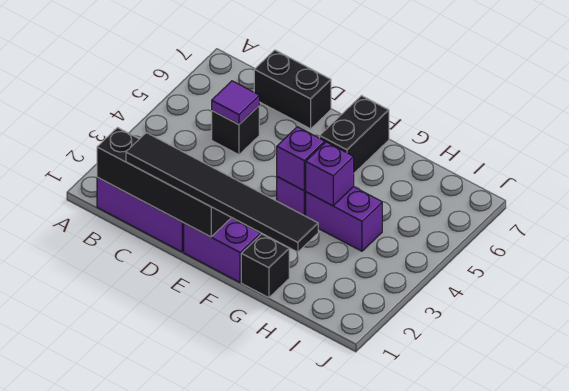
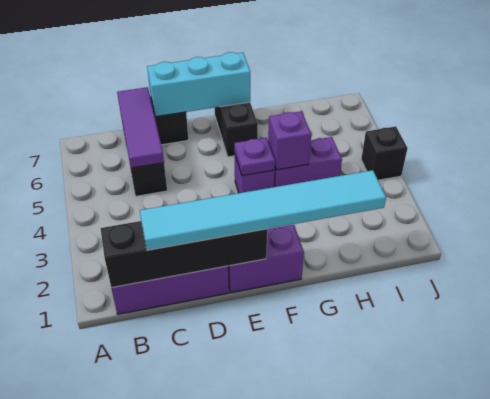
black 1x6 tile [126,133,318,252] -> cyan 1x6 tile [140,170,386,250]
purple 1x1 tile [212,81,259,124] -> purple 1x3 tile [117,87,164,168]
none -> cyan 1x3 brick [147,52,250,117]
purple 1x1 brick [277,127,325,191] -> purple 1x1 plate [234,138,275,176]
black 1x1 brick [241,234,289,298] -> black 1x1 brick moved to [361,126,408,180]

